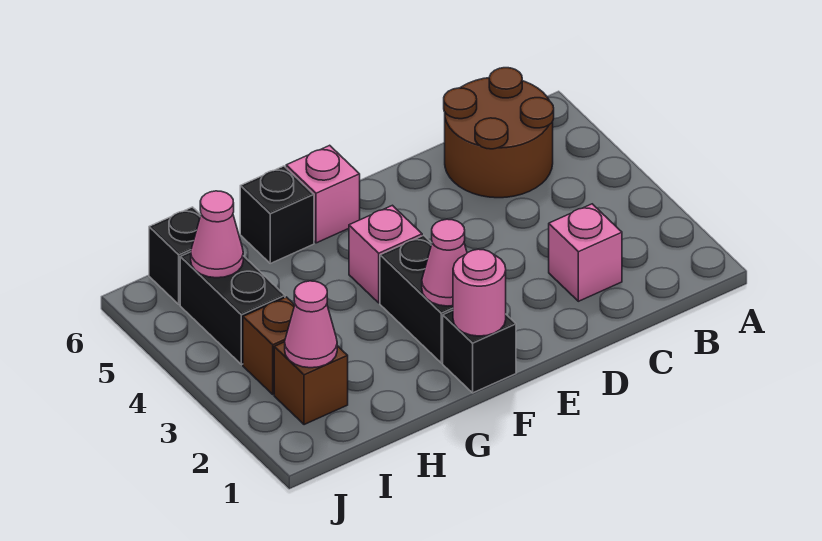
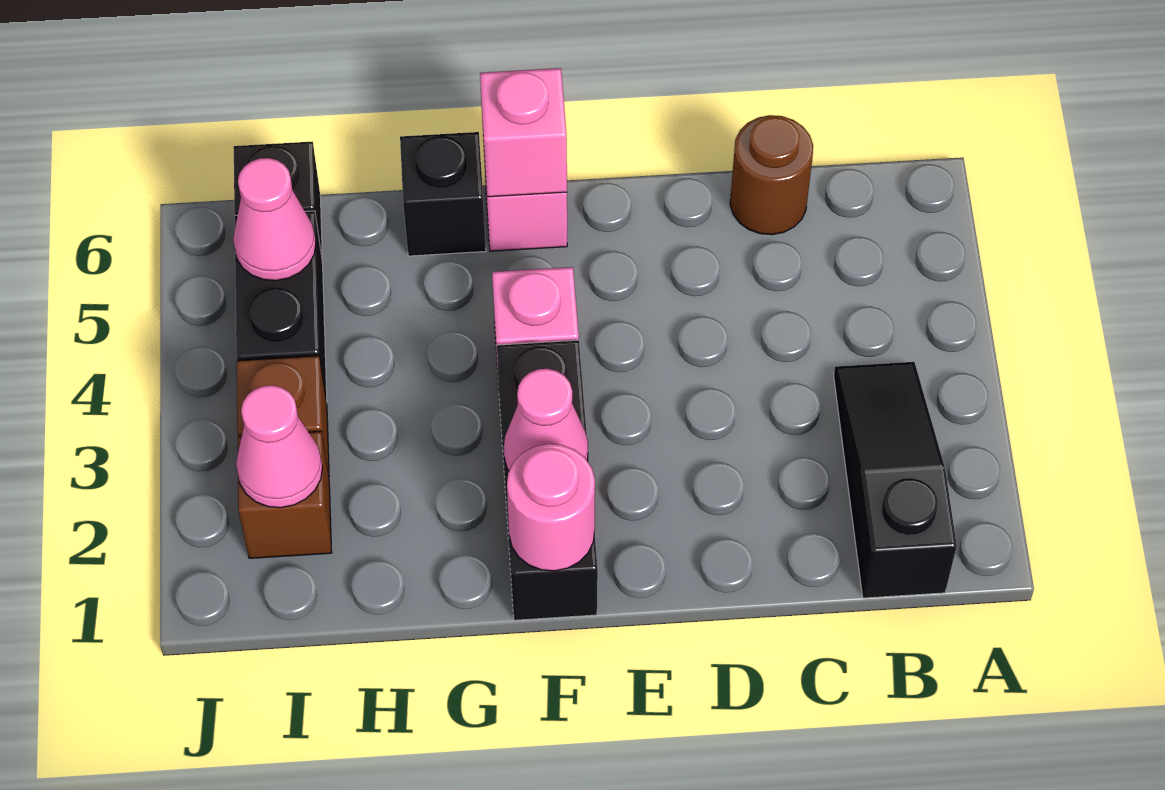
none -> black 1x3 slope [834,362,957,598]
brown 2x2 round brick [444,68,554,198] -> brown 1x1 round brick [730,115,813,235]
pink 1x1 brick [549,204,622,301] -> pink 1x1 brick moved to [480,68,567,197]

